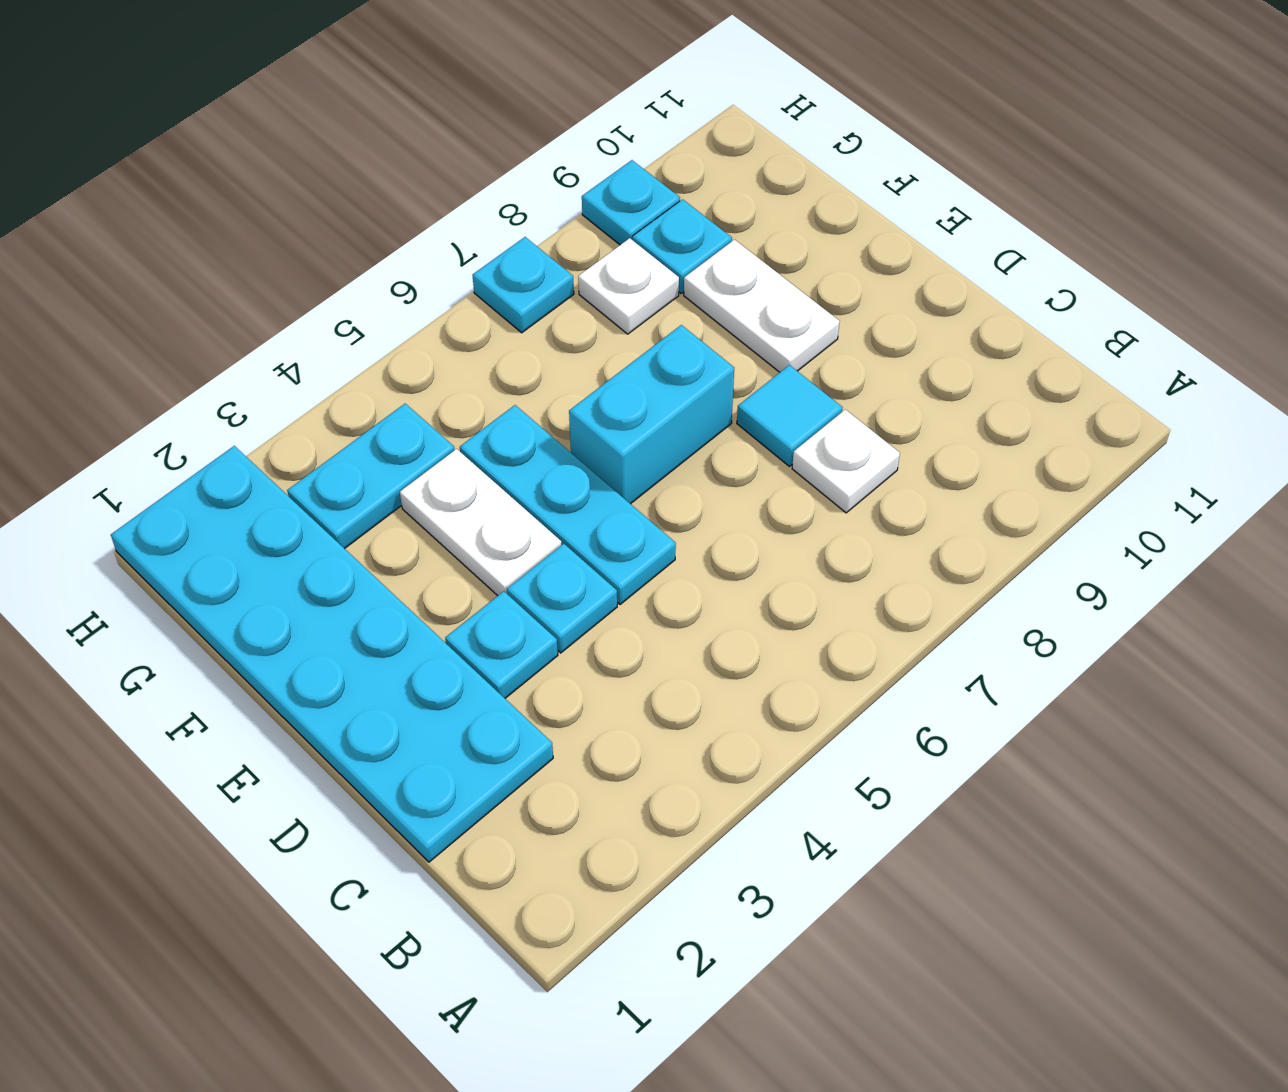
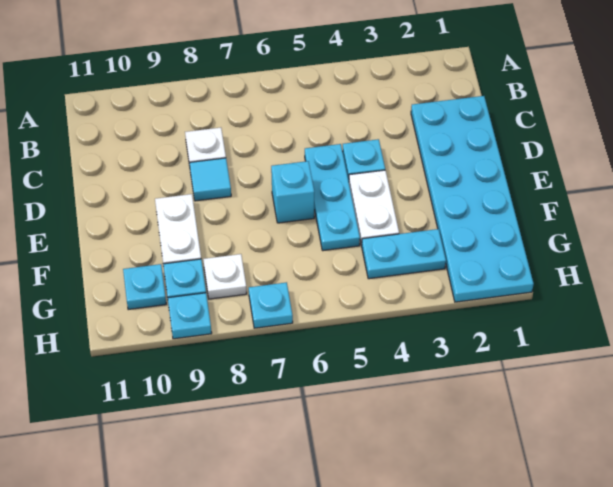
cyan 1x1 plate [445,591,558,698] -> cyan 1x1 plate moved to [123,264,166,310]
cyan 1x2 brick [569,325,734,504] -> cyan 1x1 brick [271,161,314,223]

